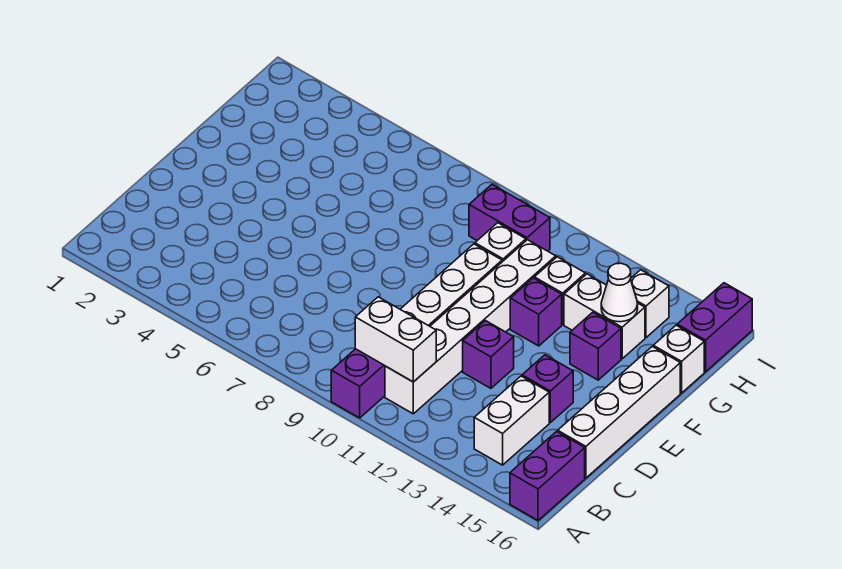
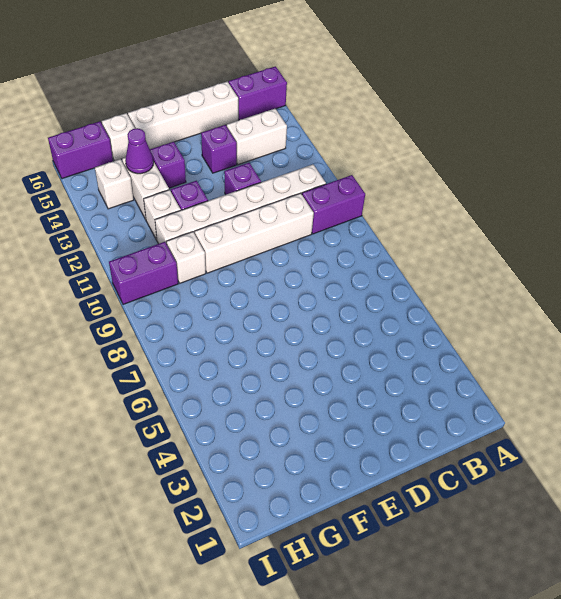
white 1x2 brick [355,297,436,382] -> none
white 1x1 cone [601,263,638,322] -> purple 1x1 cone [125,128,154,174]
purple 1x2 brick [469,185,550,251] -> purple 1x2 brick turned to [109,242,178,304]

